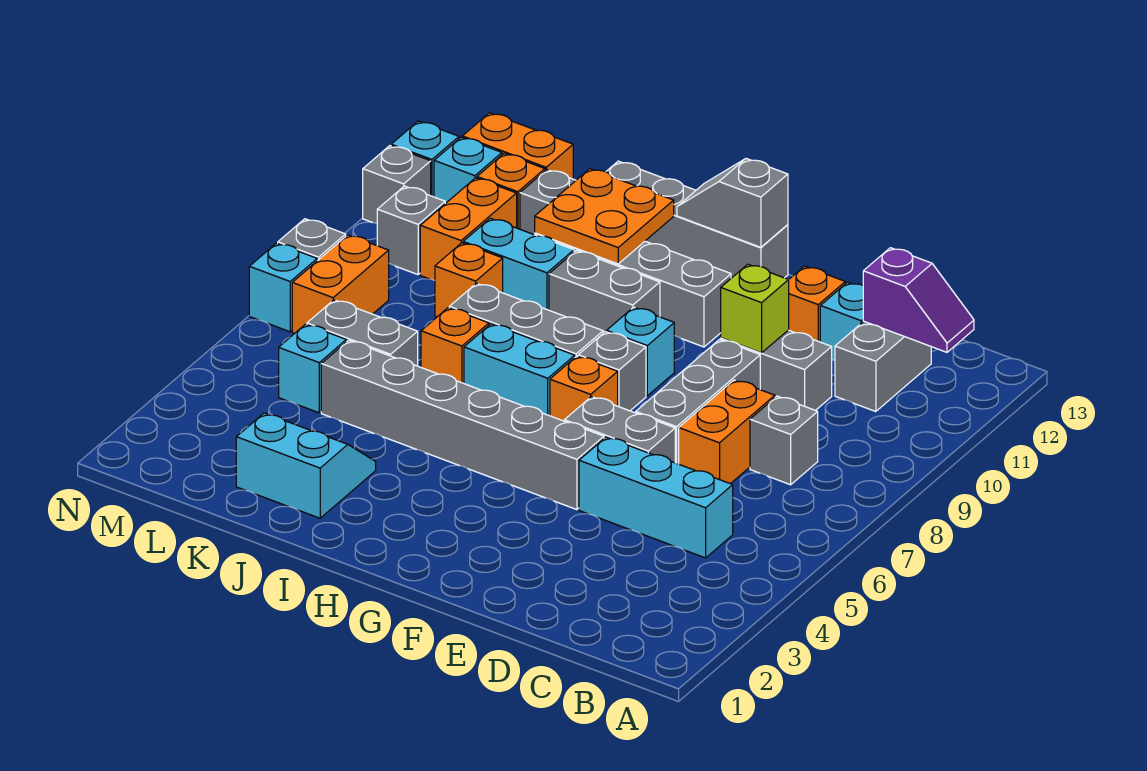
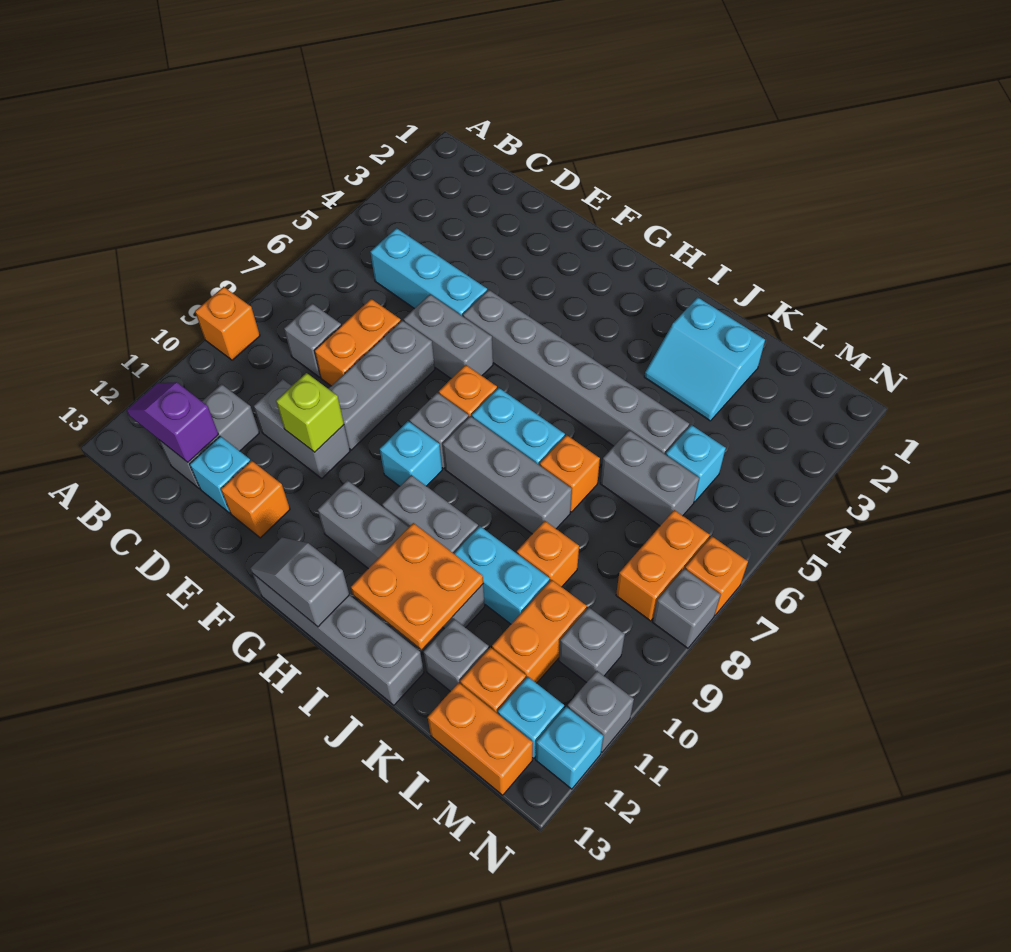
none -> orange 1x1 brick [195,287,260,360]
grey 1x2 slope [677,159,788,247] -> grey 1x2 slope turned to [250,538,349,627]
cyan 1x1 brick [249,243,317,332] -> orange 1x1 brick [685,536,748,615]

